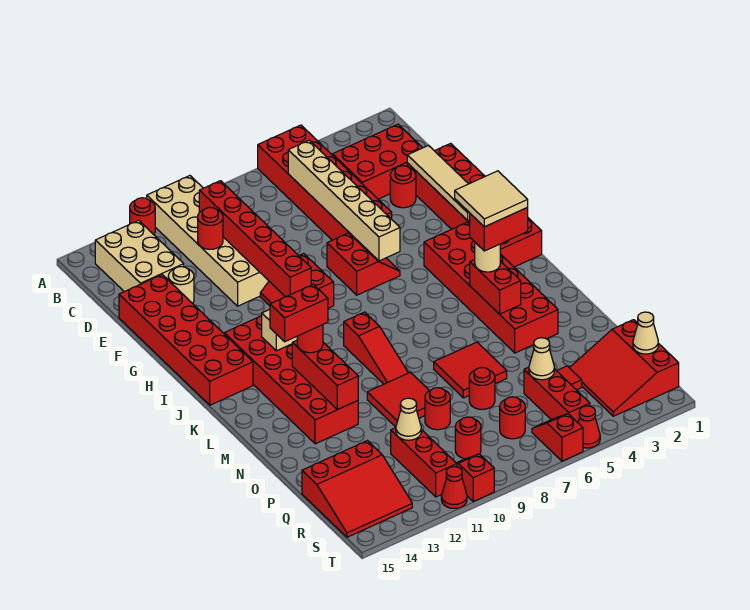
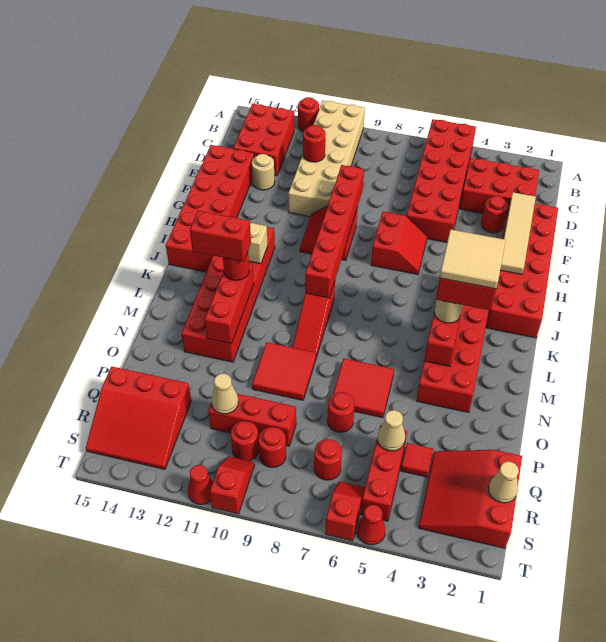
tan 2x3 brick [95,220,184,292] -> red 2x3 brick [233,104,294,176]
tan 1x6 brick [288,140,400,261] -> none
red 1x6 brick [199,181,311,297] -> red 1x6 brick moved to [305,165,364,298]
red 1x1 round brick [425,388,450,430] -> red 1x1 round brick moved to [231,421,259,461]
red 1x3 brick [391,428,457,497] -> red 1x3 brick turned to [208,394,296,446]

